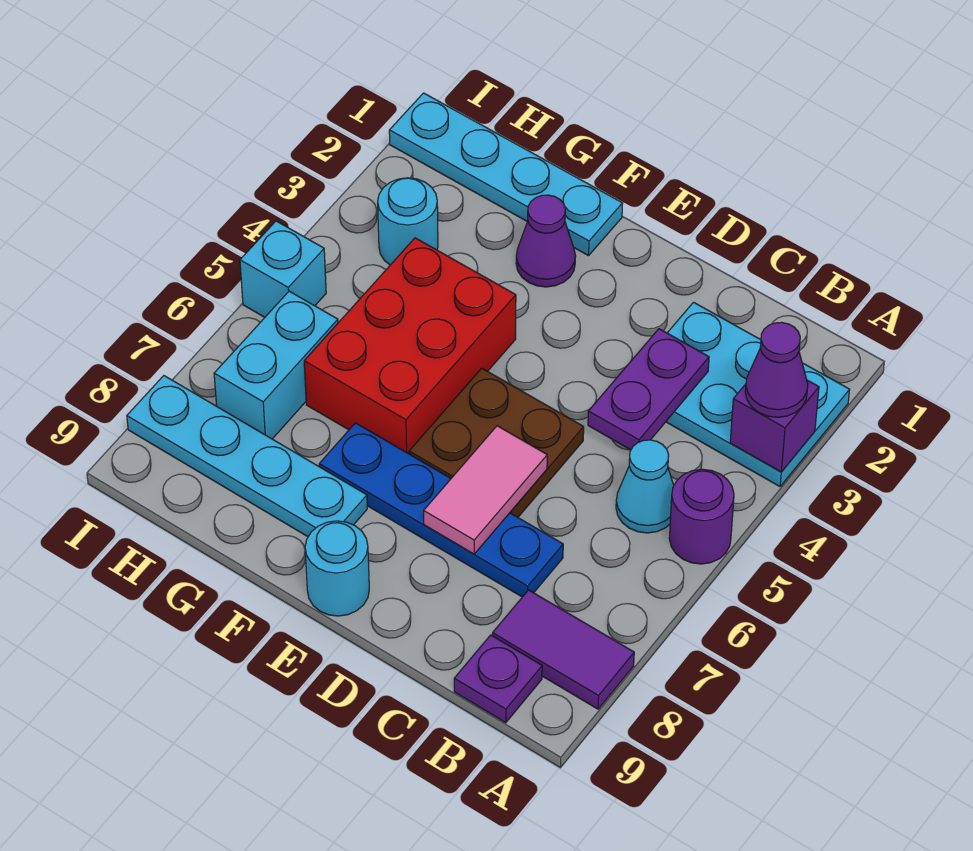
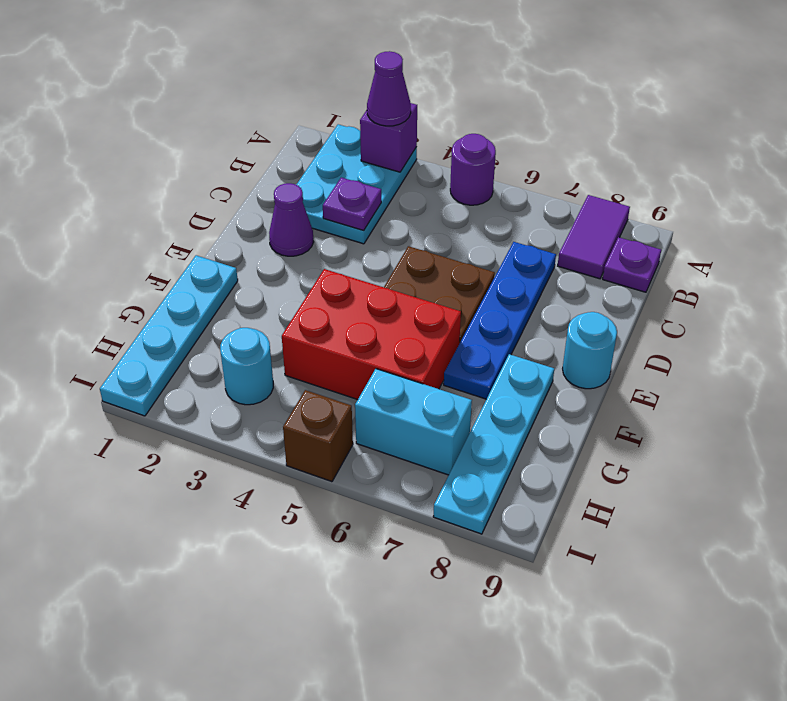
cyan 1x1 cone [616,440,674,533] -> none
purple 1x2 plate [588,329,709,450] -> purple 1x1 plate [323,178,381,230]
pink 1x2 tile [424,426,547,554] -> none
purple 1x1 cone [516,195,576,287] -> purple 1x1 cone moved to [269,183,313,256]
cyan 1x1 brick [240,221,326,317] -> brown 1x1 brick [283,390,353,482]

